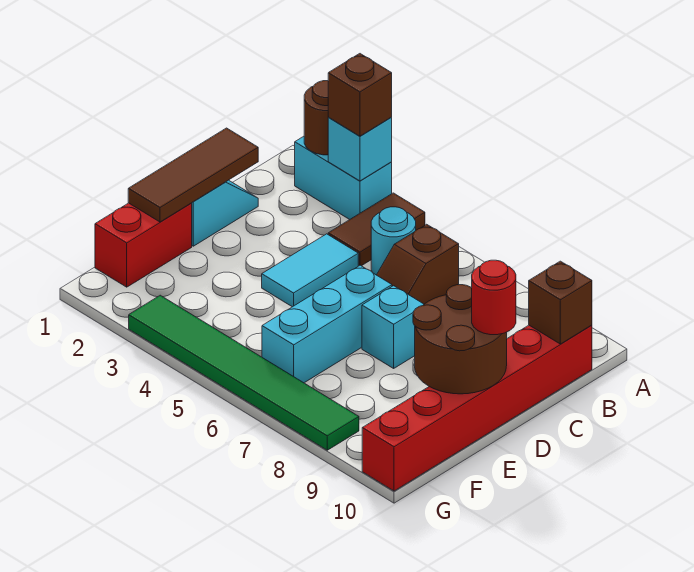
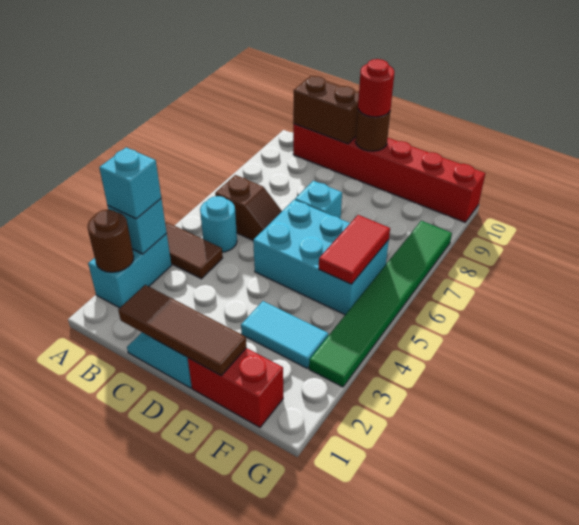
brown 1x1 brick [328,54,392,136] -> cyan 1x1 brick [99,148,161,219]
brown 1x1 brick [529,261,592,344] -> brown 1x2 brick [293,76,359,144]
cyan 1x2 tile [262,234,358,307] -> cyan 1x2 tile moved to [241,301,328,368]
cyan 1x3 brick [262,265,392,383] -> cyan 2x3 brick [253,200,389,315]
brown 2x2 round brick [413,285,507,394] -> brown 1x1 round brick [355,110,390,151]
none -> red 1x2 tile [319,215,390,284]

